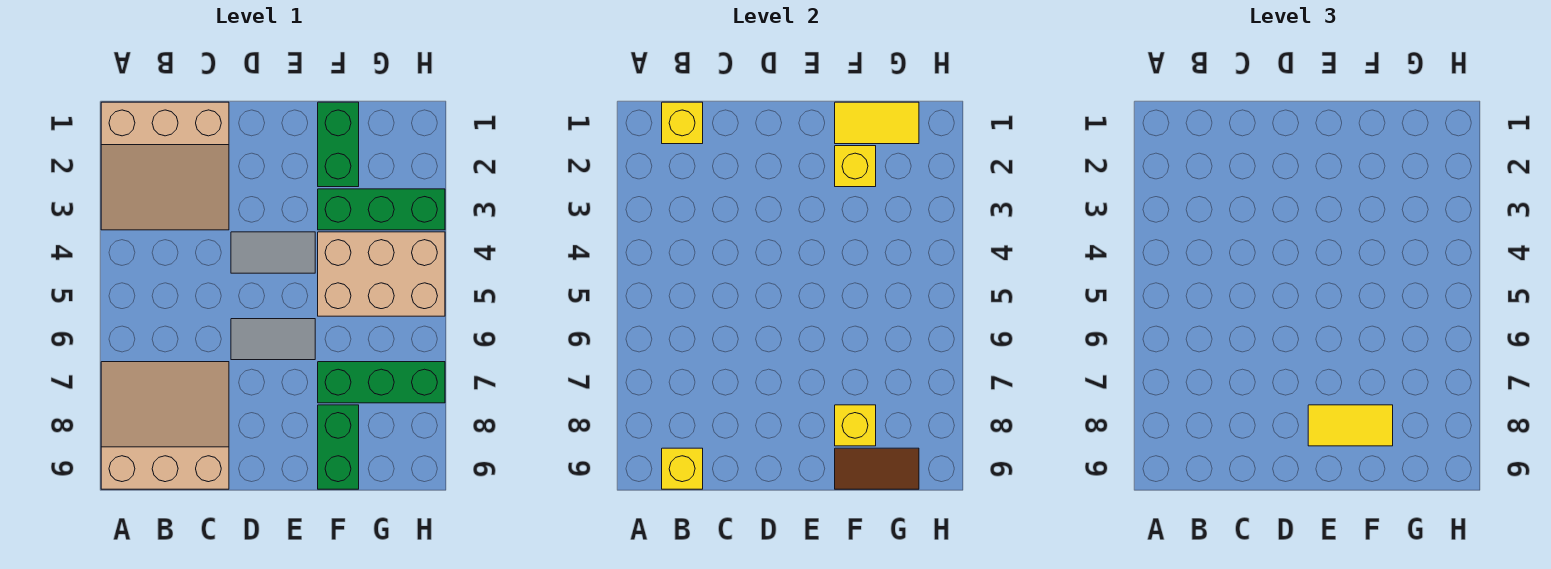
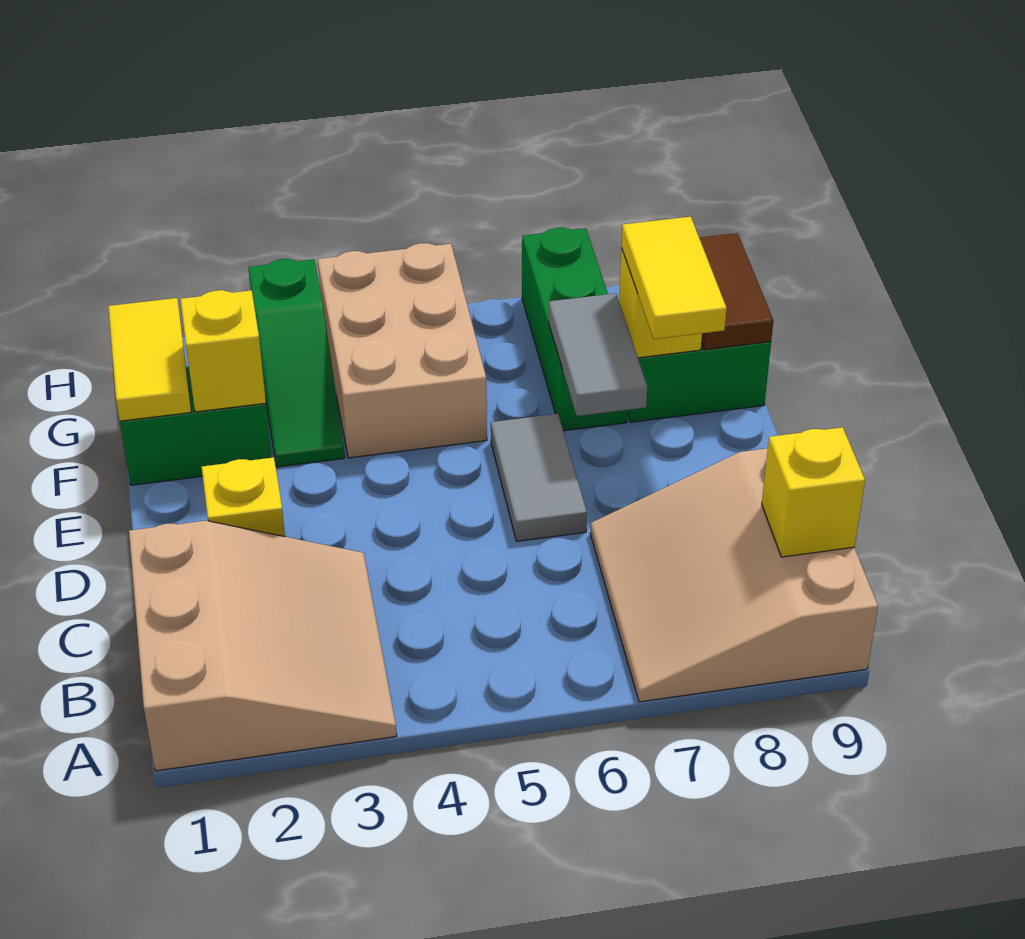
yellow 1x1 brick [662,102,703,144] -> yellow 1x1 brick moved to [202,457,285,537]
grey 1x2 tile [231,232,315,273] -> grey 1x2 tile moved to [548,293,647,416]
green 1x3 brick [318,189,445,230] -> green 1x3 slope [248,259,345,467]

